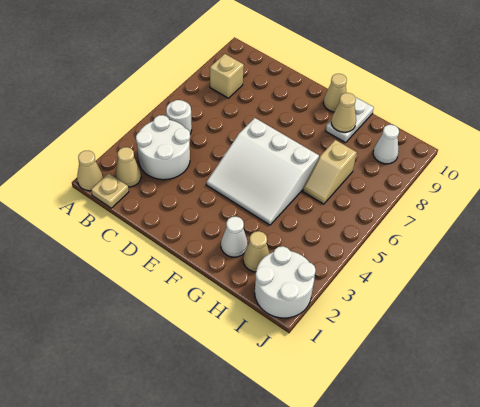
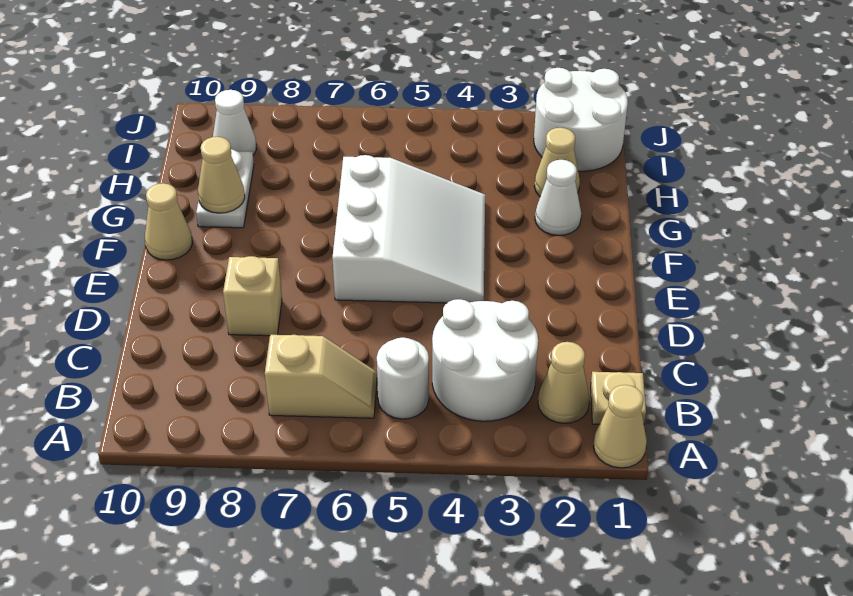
tan 1x1 brick [210,54,244,98] -> tan 1x1 brick moved to [223,256,282,336]
white 1x2 plate [326,97,374,143] -> white 1x2 plate turned to [196,149,254,228]
tan 1x2 slope [303,140,357,204] -> tan 1x2 slope moved to [265,334,377,418]

